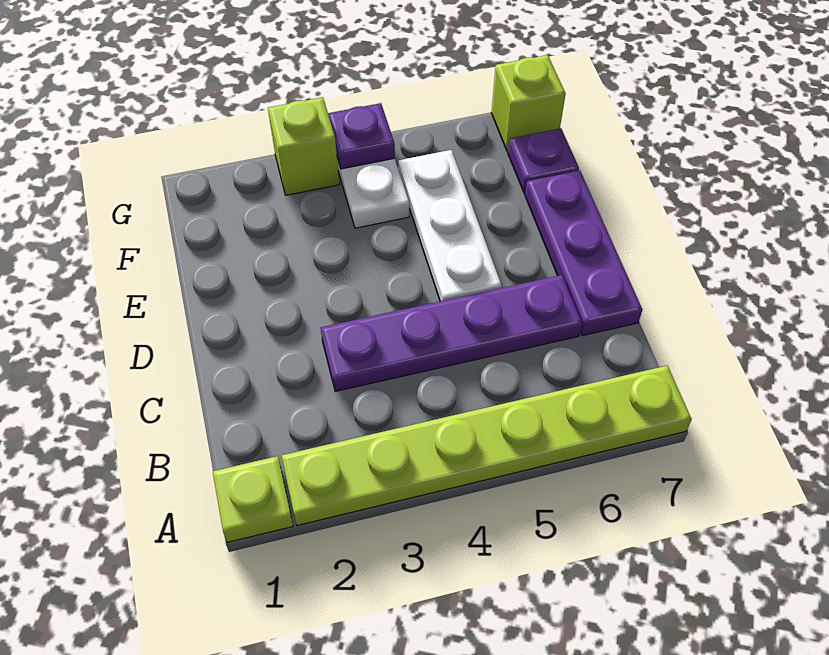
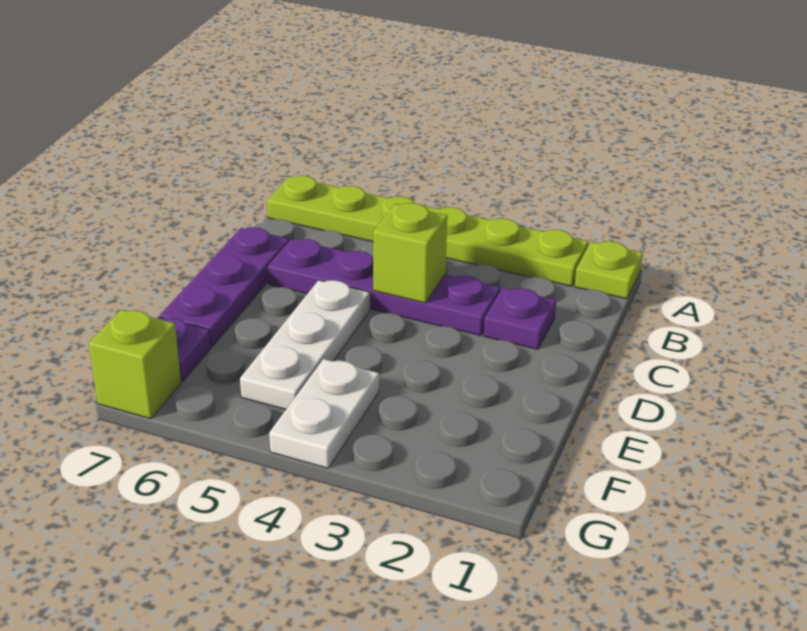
lime 1x1 brick [268,97,339,195] -> lime 1x1 brick moved to [373,203,447,303]
purple 1x1 plate [328,103,395,169] -> purple 1x1 plate moved to [484,288,556,349]

